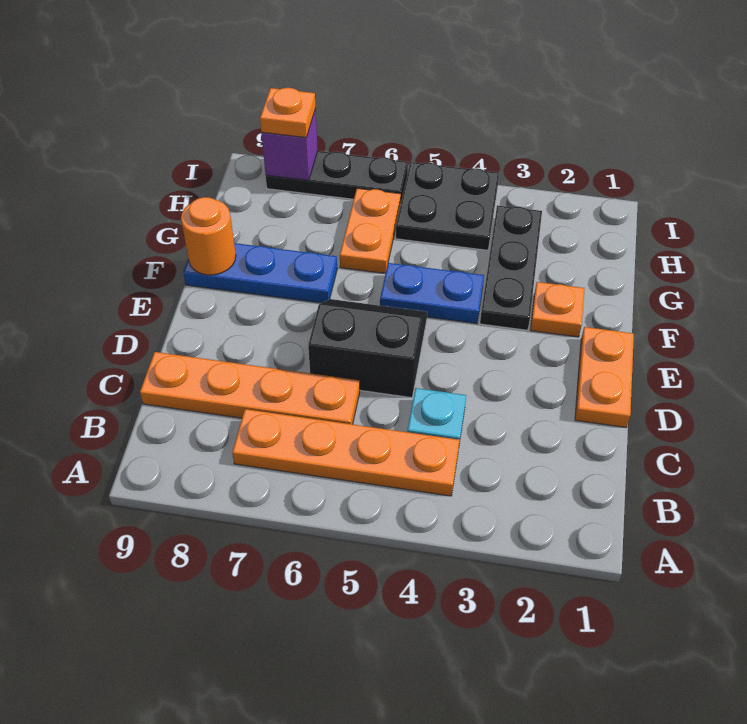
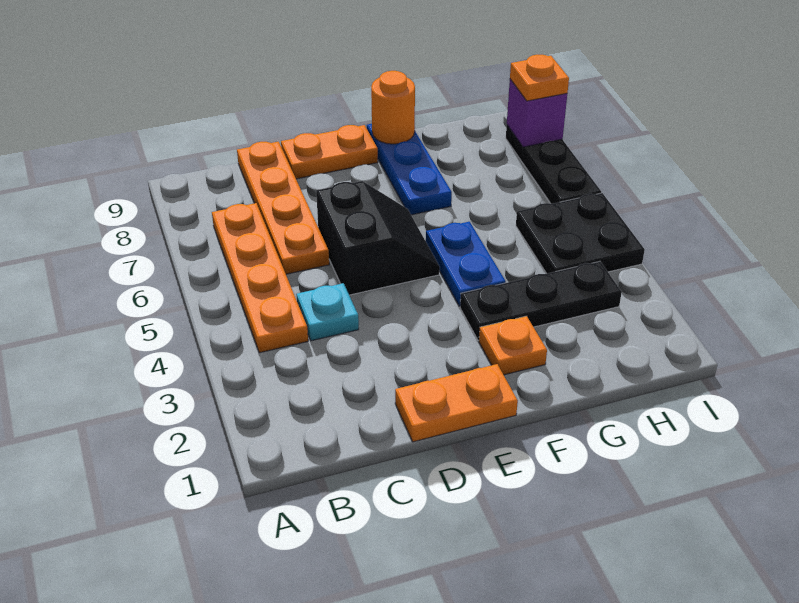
orange 1x2 plate [340,188,401,274] -> orange 1x2 plate moved to [281,125,378,179]

